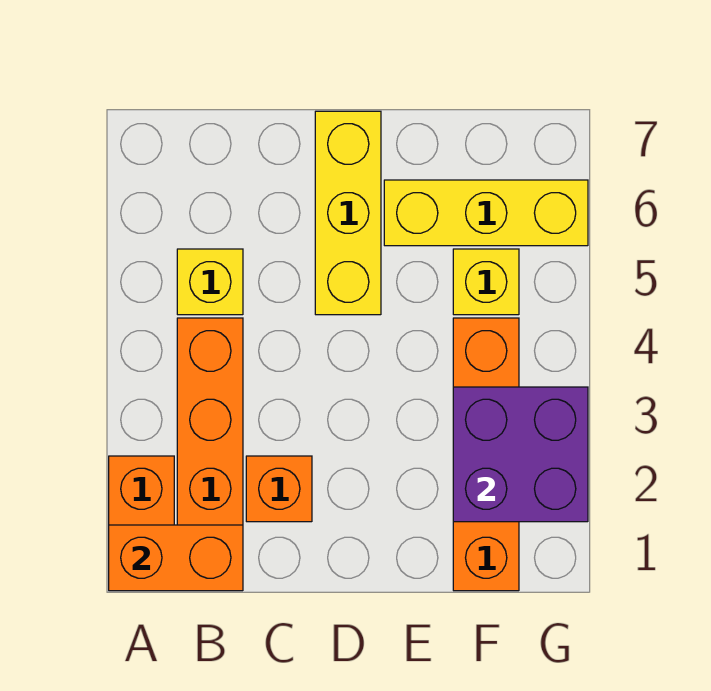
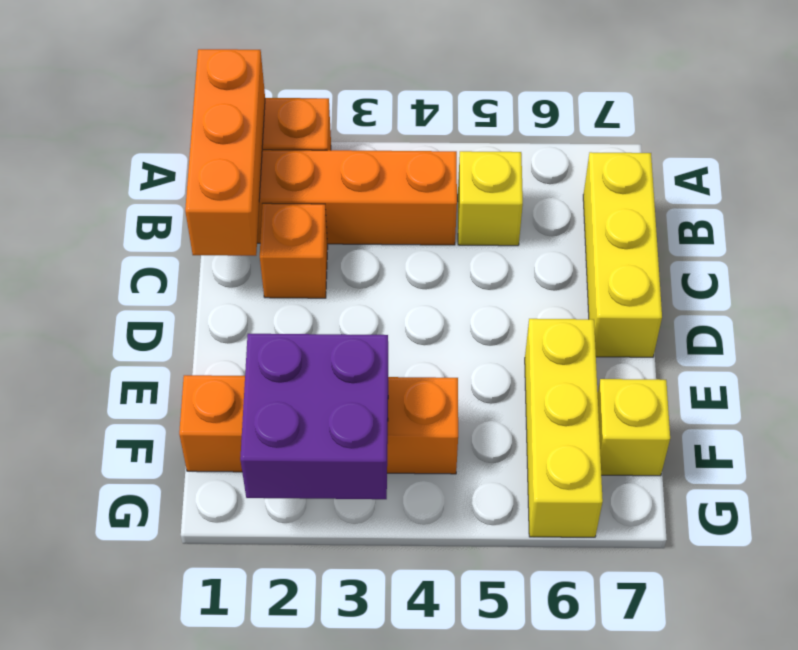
orange 1x2 brick [109,525,243,591] -> orange 1x3 brick [185,49,265,256]
yellow 1x3 brick [315,111,381,315] -> yellow 1x3 brick turned to [583,152,662,357]
yellow 1x1 brick [453,249,519,315] -> yellow 1x1 brick moved to [598,379,670,476]

